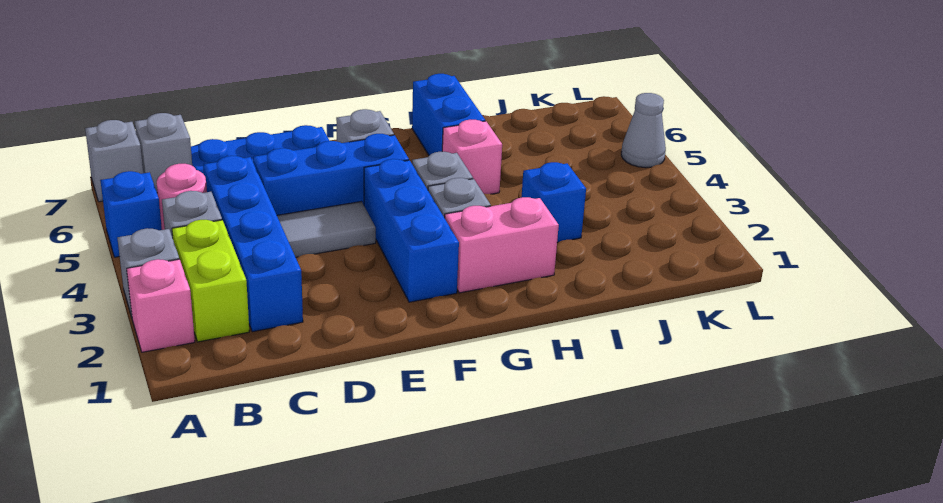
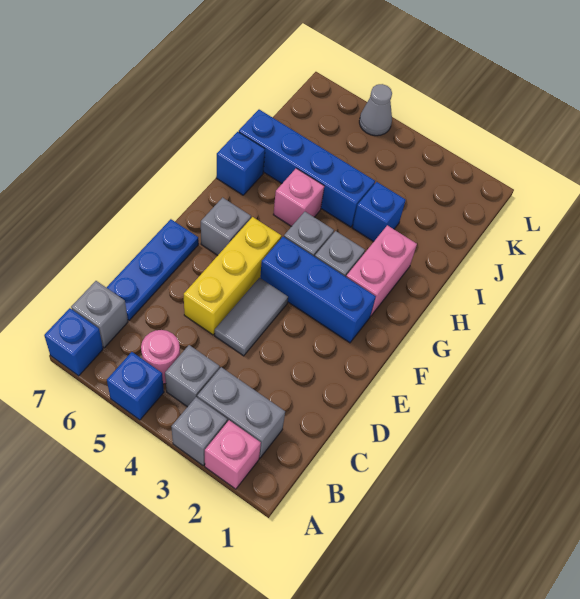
grey 1x1 brick [85,120,143,202] -> blue 1x1 brick [44,308,103,376]
lime 1x2 brick [172,220,249,342] -> grey 1x2 brick [197,367,285,458]
blue 1x4 brick [203,156,303,332] -> blue 1x4 brick moved to [239,110,375,227]
blue 1x3 brick [253,134,409,215] -> yellow 1x3 brick [184,217,281,335]
blue 1x2 brick [412,74,485,155] -> blue 1x1 brick [216,132,265,195]

